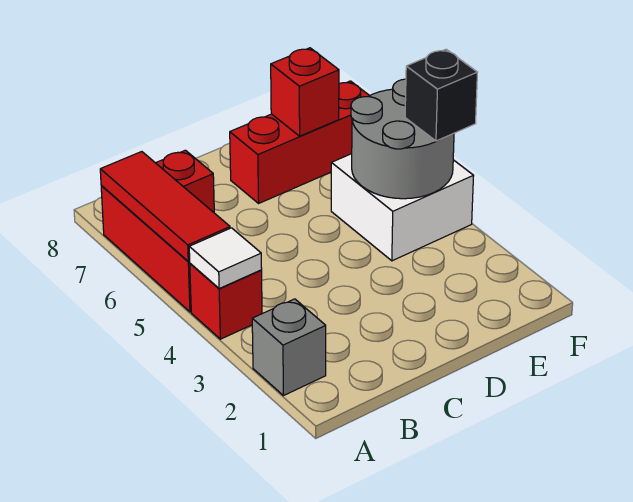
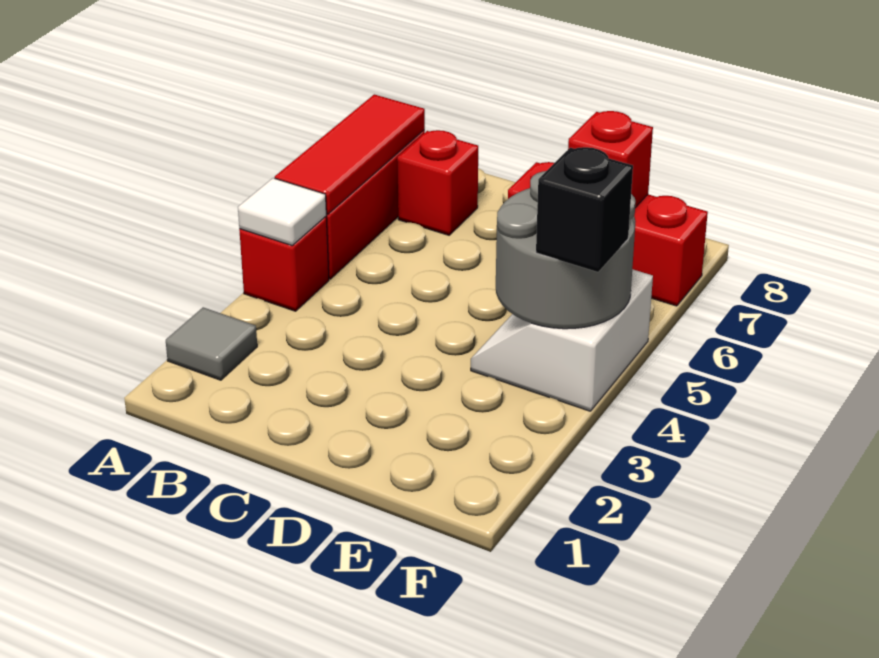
grey 1x1 brick [252,299,326,396] -> grey 1x1 tile [166,307,257,380]
white 2x2 brick [331,154,474,261] -> white 2x2 slope [471,269,653,411]

